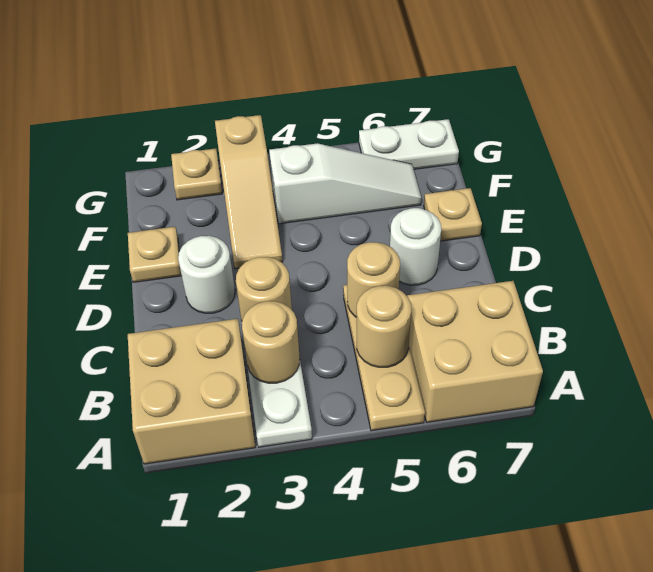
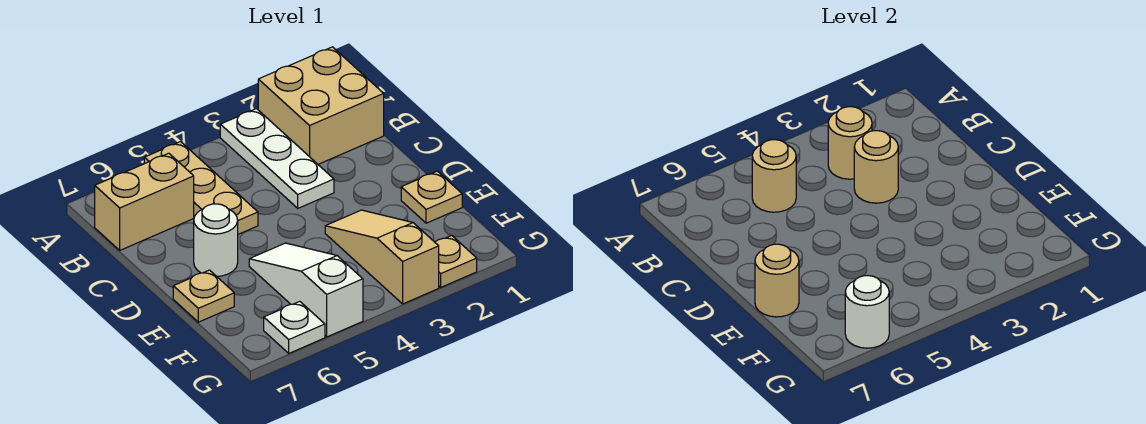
tan 2x2 brick [407,281,543,422] -> tan 1x2 brick [95,153,194,250]
tan 1x1 round brick [347,242,400,317] -> tan 1x1 round brick moved to [755,244,799,317]
white 1x1 round brick [178,236,235,313] -> white 1x1 round brick moved to [845,276,889,348]
white 1x3 slope [269,143,421,224] -> white 1x3 slope turned to [249,243,363,337]
white 1x2 plate [359,119,459,169] -> white 1x1 plate [264,301,325,353]

